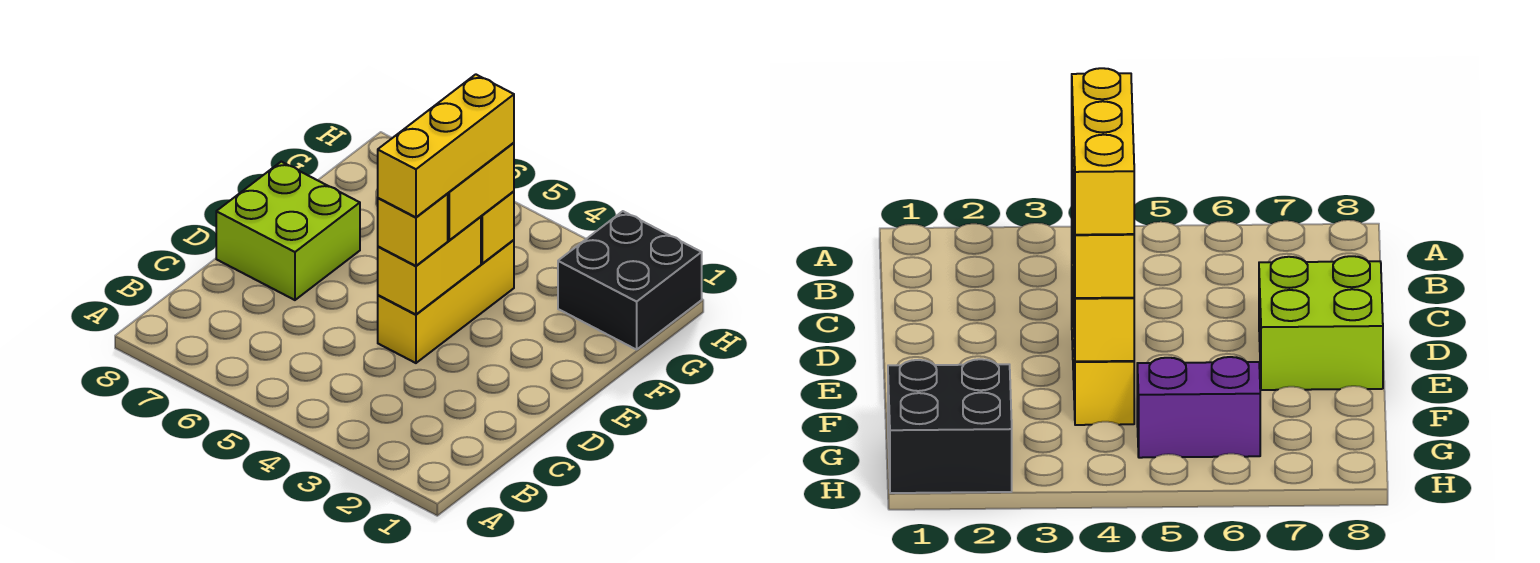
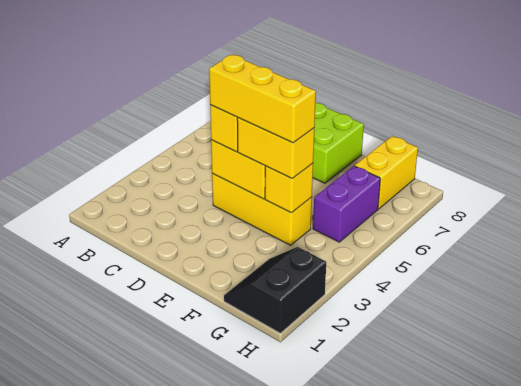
black 2x2 brick [558,211,702,350] -> black 2x2 slope [224,247,326,333]
none -> yellow 1x2 brick [355,136,418,209]

